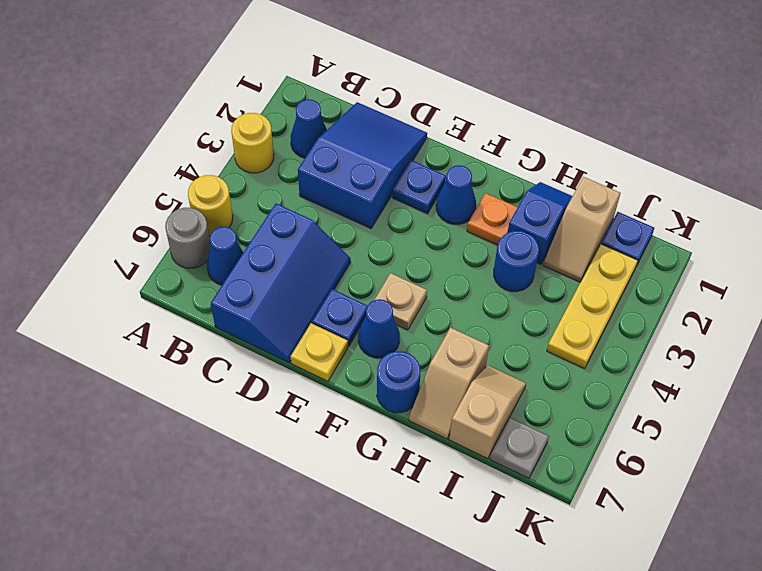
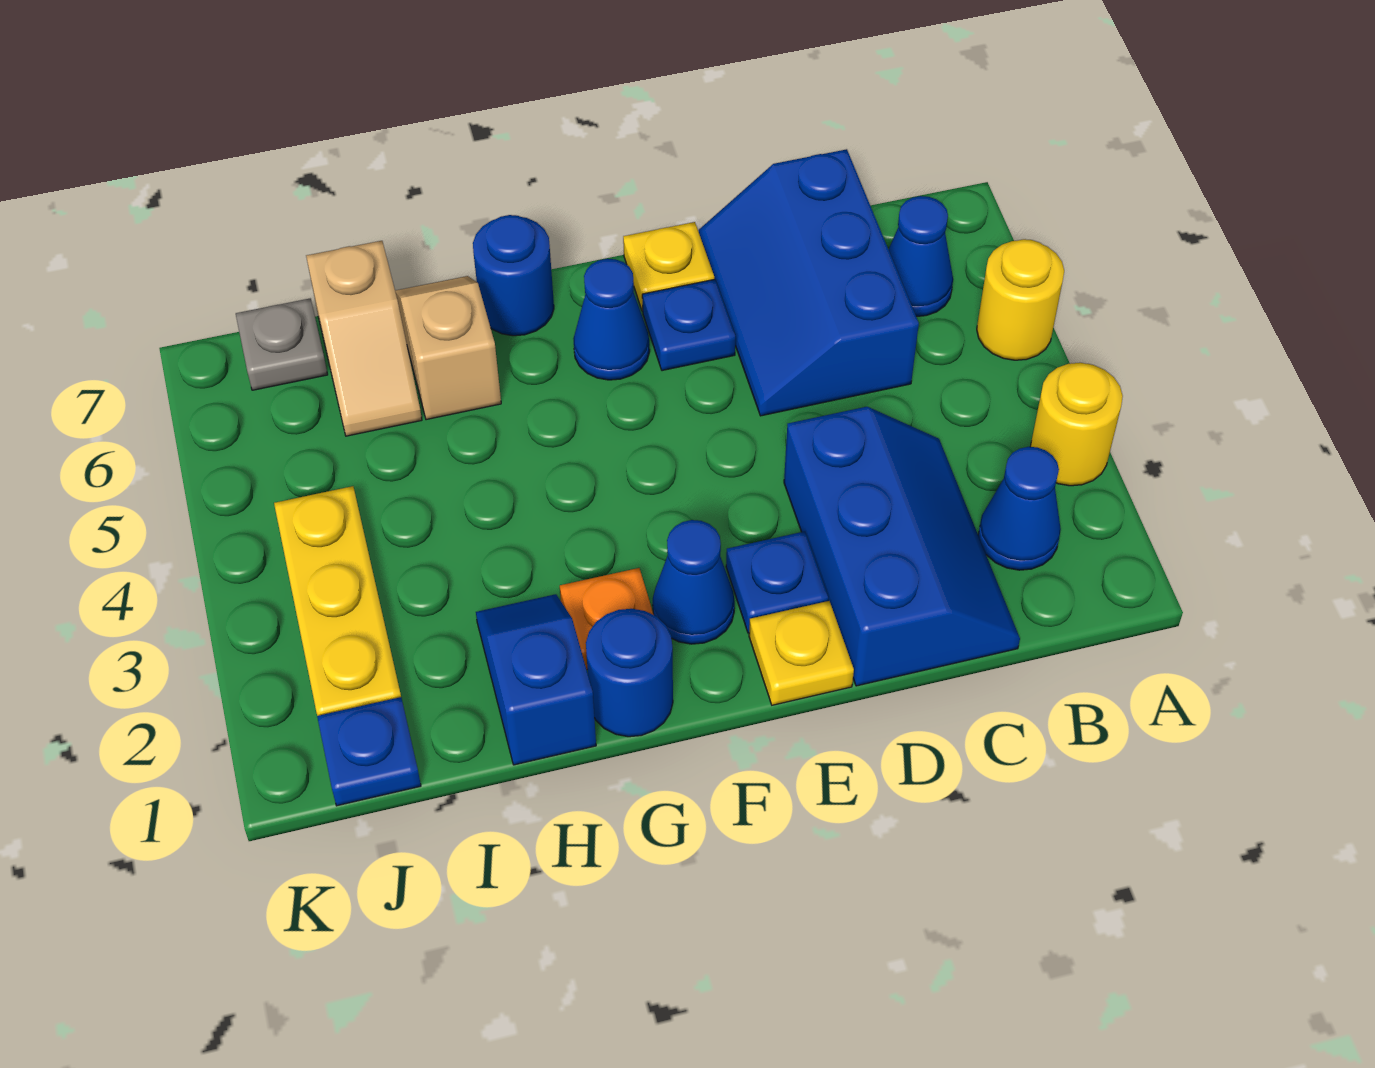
grey 1x1 round brick [165,208,211,268] -> none
blue 2x3 slope [298,102,427,228] -> blue 2x3 slope turned to [784,407,1020,686]
none -> yellow 1x1 plate [749,601,854,705]
tan 1x1 plate [375,273,427,330] -> none
blue 1x2 slope [508,182,573,265] -> blue 1x2 slope turned to [476,594,596,765]
blue 1x1 round brick [494,231,539,292] -> blue 1x1 round brick moved to [586,609,673,737]
tan 1x2 slope [543,177,620,282] -> none

